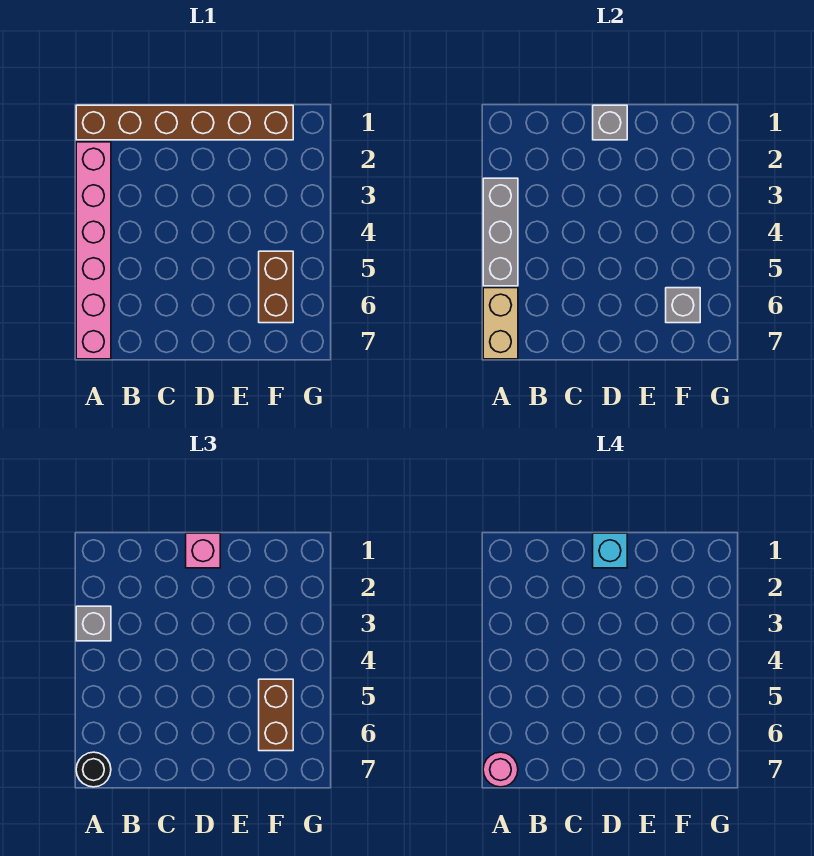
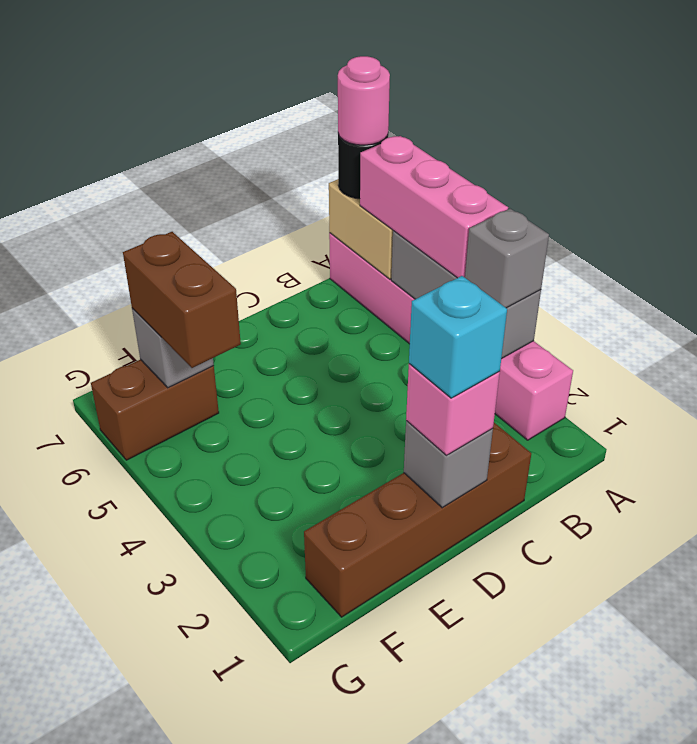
brown 1x6 brick [76,105,293,140] -> brown 1x4 brick [304,423,531,617]
none -> pink 1x3 brick [360,136,508,278]
brown 1x2 brick [259,251,293,323] -> brown 1x2 brick turned to [91,359,219,460]

